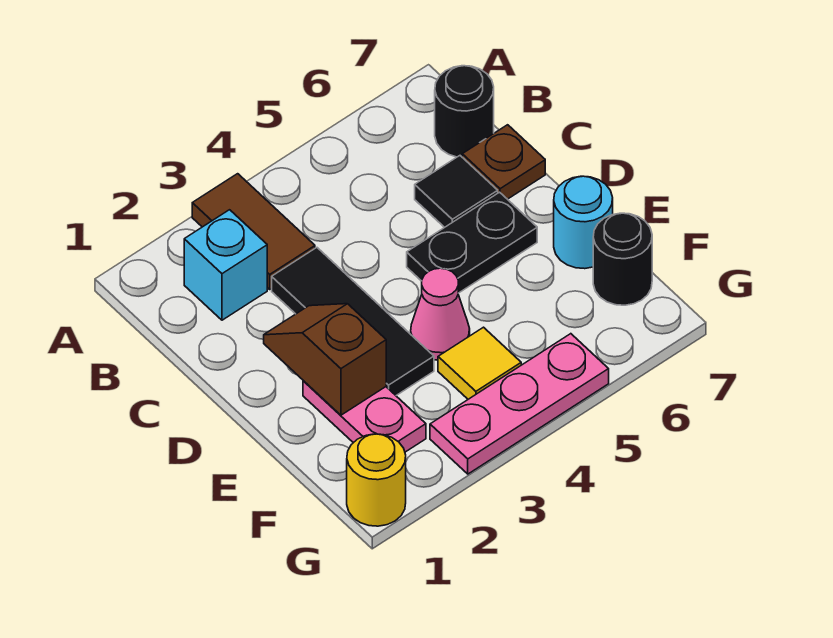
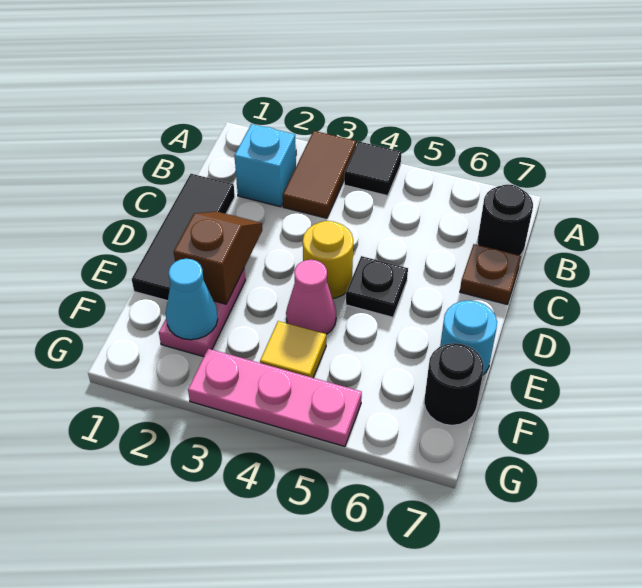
black 1x3 tile [272,248,434,395] -> black 1x3 tile moved to [132,174,235,301]
black 1x1 tile [415,156,498,227] -> black 1x1 tile moved to [344,141,402,196]
black 1x2 plate [407,192,537,293] -> black 1x1 plate [346,256,408,317]
none -> cyan 1x1 cone [166,259,218,340]
yellow 1x1 round brick [347,434,406,526] -> yellow 1x1 round brick moved to [303,221,353,299]

